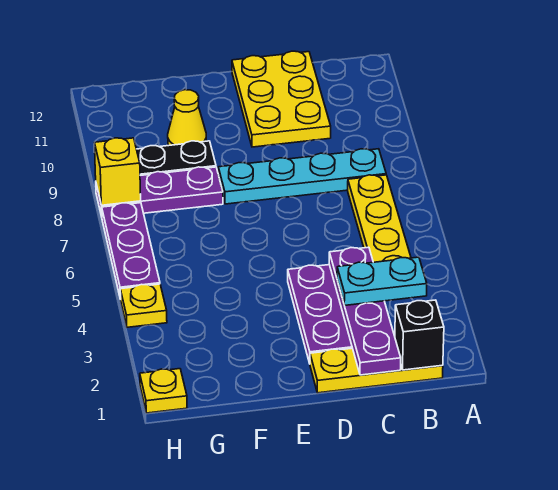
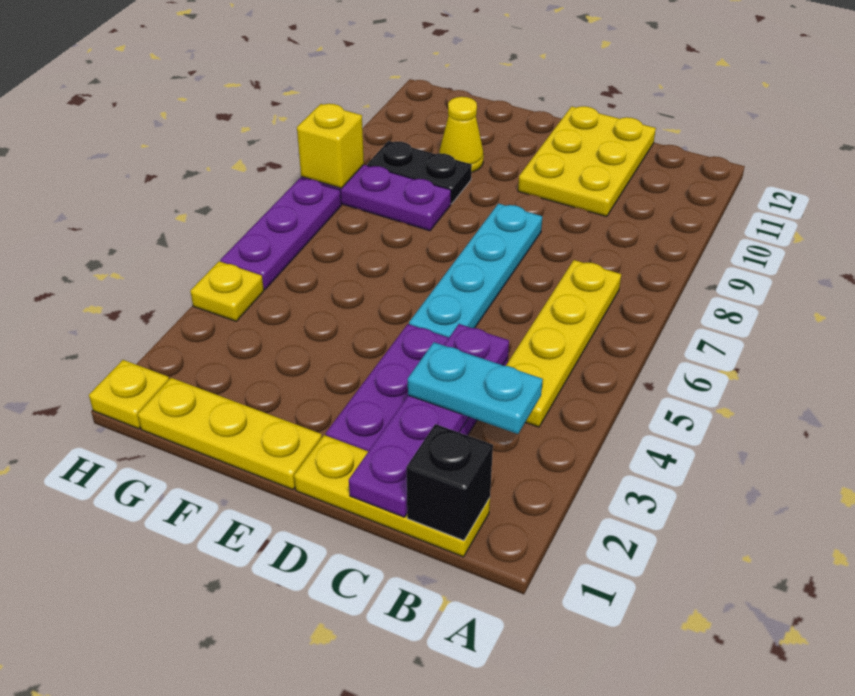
cyan 1x4 plate [218,149,386,204] -> cyan 1x4 plate turned to [409,204,542,337]
none -> yellow 1x3 plate [138,378,322,490]

